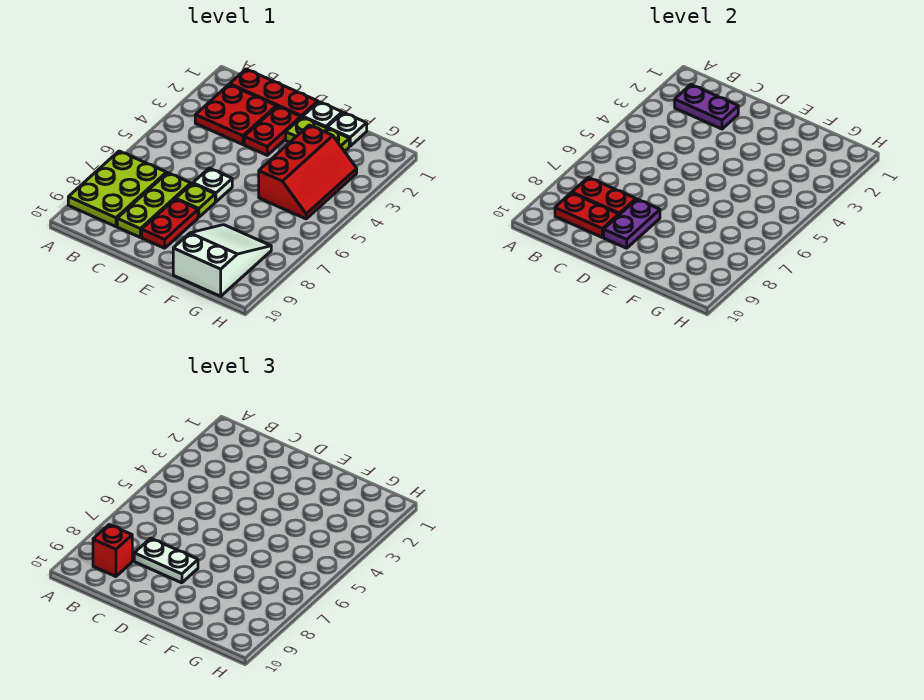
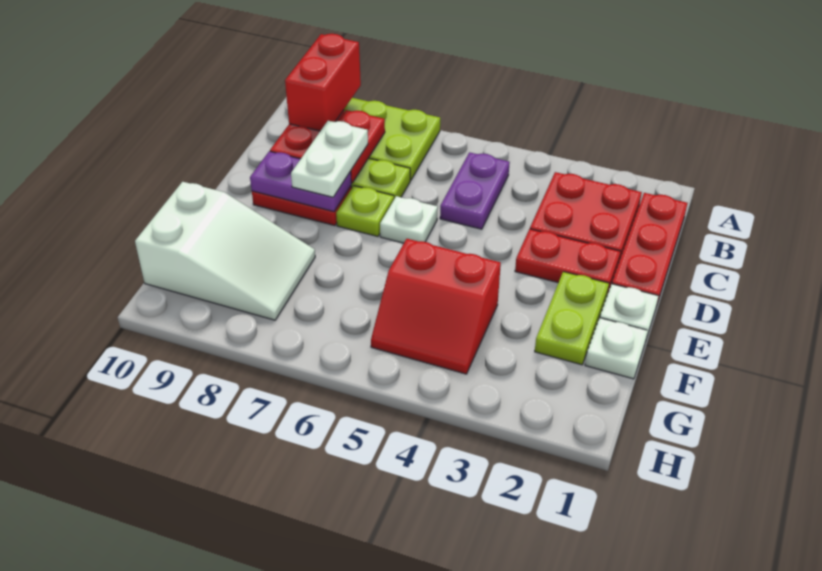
purple 1x2 plate [675,85,738,129] -> purple 1x2 plate moved to [440,152,510,229]
red 1x1 brick [93,525,132,577] -> red 1x2 brick [285,34,361,131]
red 2x3 slope [259,125,357,219] -> red 2x2 slope [371,239,501,374]

